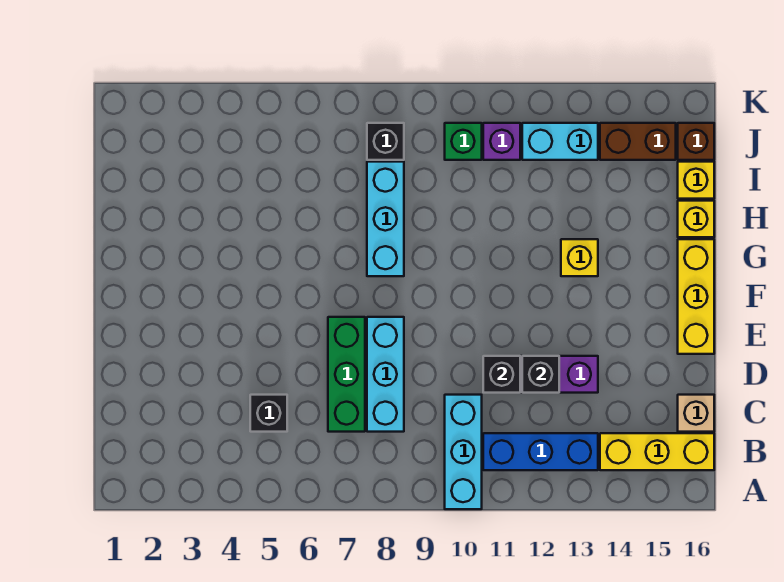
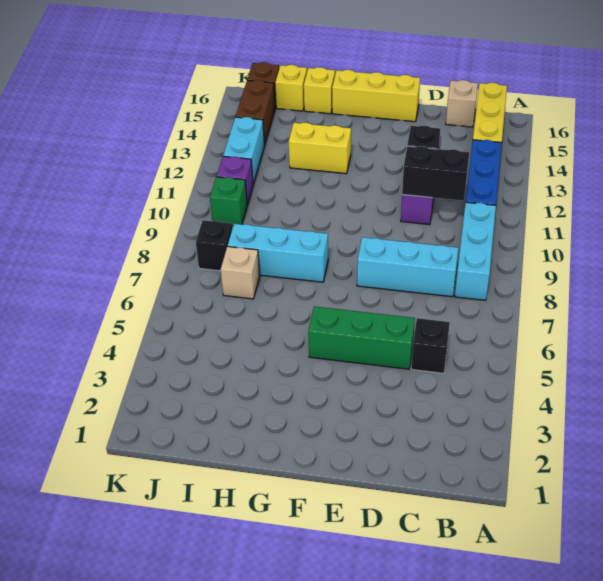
cyan 1x3 brick [445,395,482,509] -> cyan 1x3 brick turned to [455,202,496,300]
green 1x3 brick [328,317,365,432] -> green 1x3 brick moved to [308,306,415,369]
black 1x1 brick [483,356,520,393] -> black 1x2 brick [402,146,469,201]
yellow 1x1 brick [561,239,598,276] -> yellow 1x2 brick [289,123,351,174]
none -> tan 1x1 brick [221,247,260,299]

